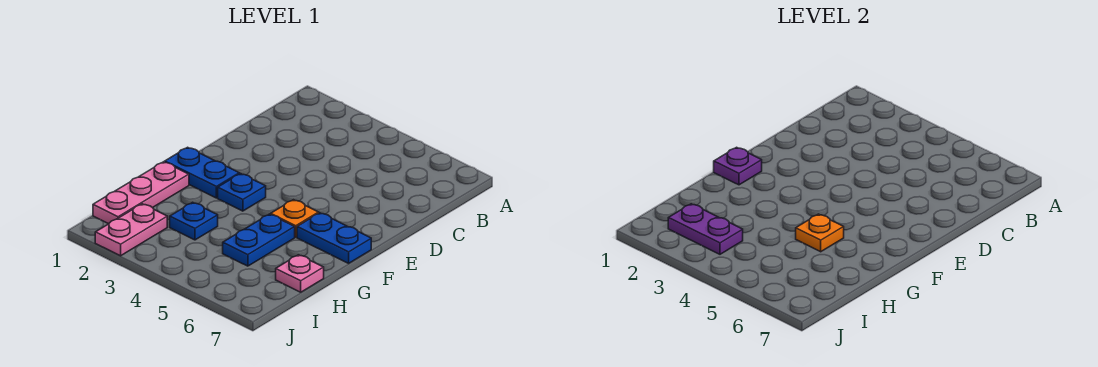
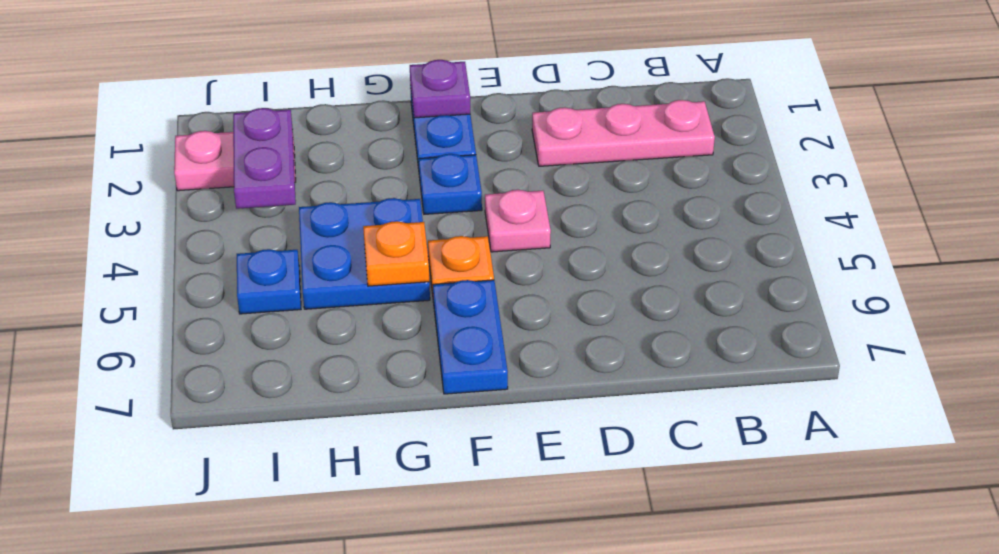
pink 1x3 plate [93,162,189,224] -> pink 1x3 plate moved to [532,100,715,166]
blue 1x2 plate [223,214,295,266] -> blue 2x2 plate [299,198,430,309]
blue 1x1 plate [170,202,218,240] -> blue 1x1 plate moved to [237,249,301,314]
pink 1x1 plate [276,255,324,292] -> pink 1x1 plate moved to [485,190,551,252]

